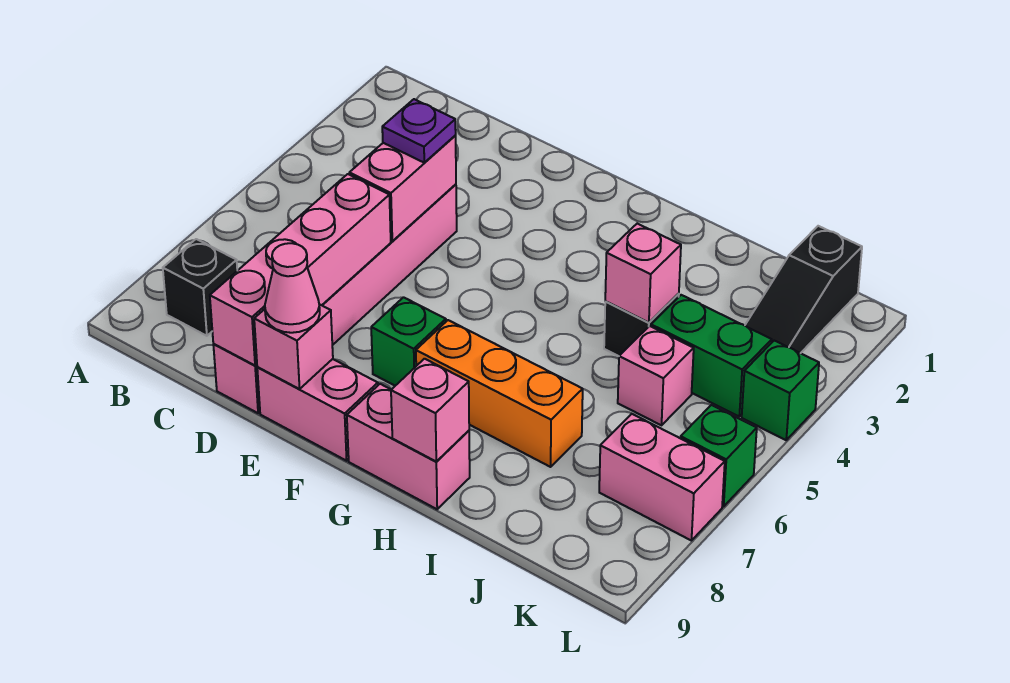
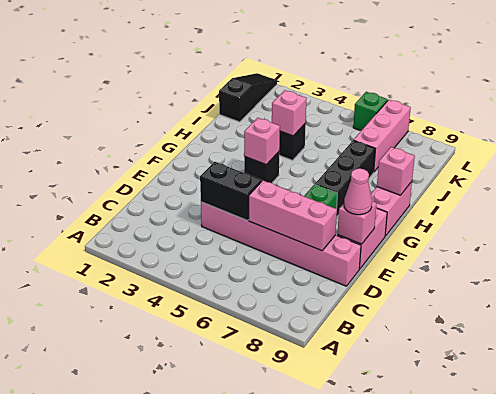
black 1x1 brick [163,239,237,336] -> black 1x1 brick moved to [244,152,279,183]
pink 1x2 brick [349,136,456,241] -> black 1x2 brick [200,162,262,220]
purple 1x1 plate [382,99,456,162] -> none
pink 1x4 brick [210,174,391,365] -> pink 1x3 brick [249,181,337,251]
orange 1x3 brick [416,320,583,467] -> black 1x3 brick [315,140,375,216]
green 1x2 brick [651,295,772,416] -> none
pink 1x1 brick [618,326,694,425] -> pink 1x1 brick moved to [244,118,280,165]
black 1x3 slope [745,226,862,353] -> black 1x3 slope turned to [219,73,277,122]
pink 1x2 brick [599,414,725,541] -> pink 1x3 brick [354,100,411,172]
green 1x1 brick [742,341,819,440] -> none

